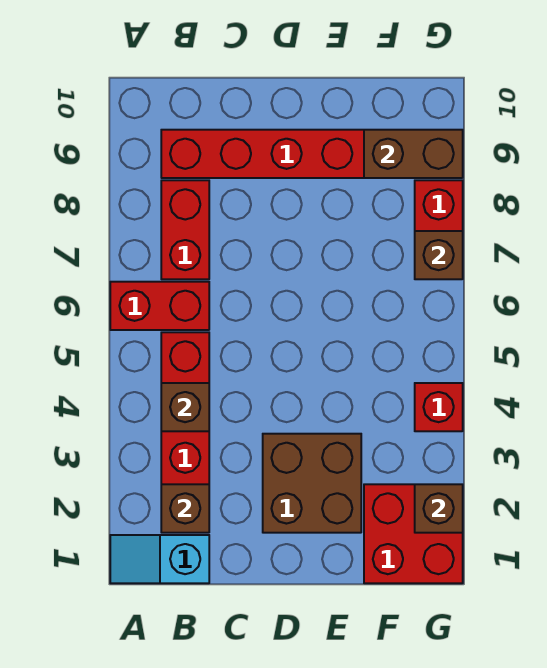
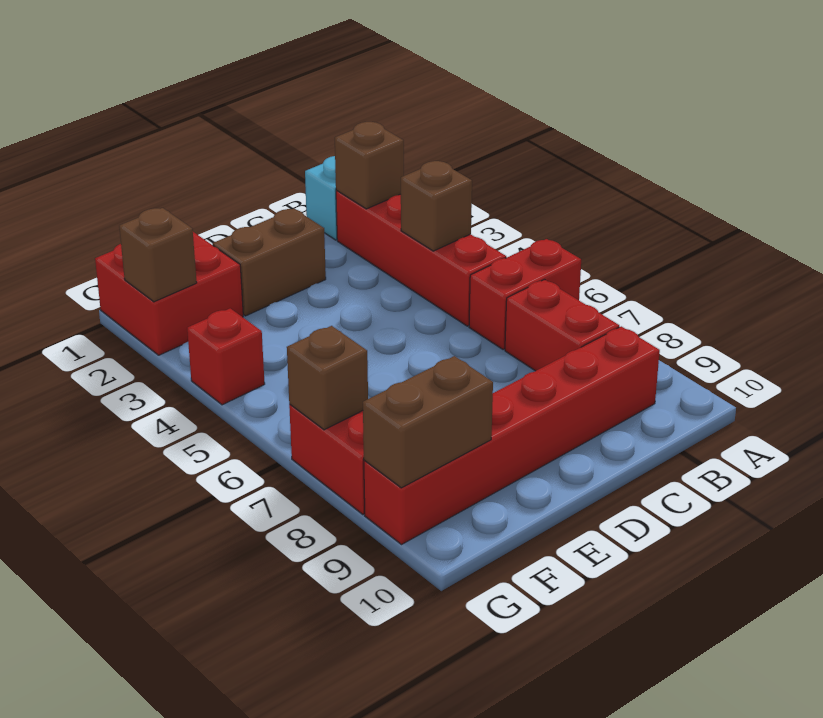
brown 2x2 brick [263,434,361,533] -> brown 1x2 brick [213,209,326,316]

